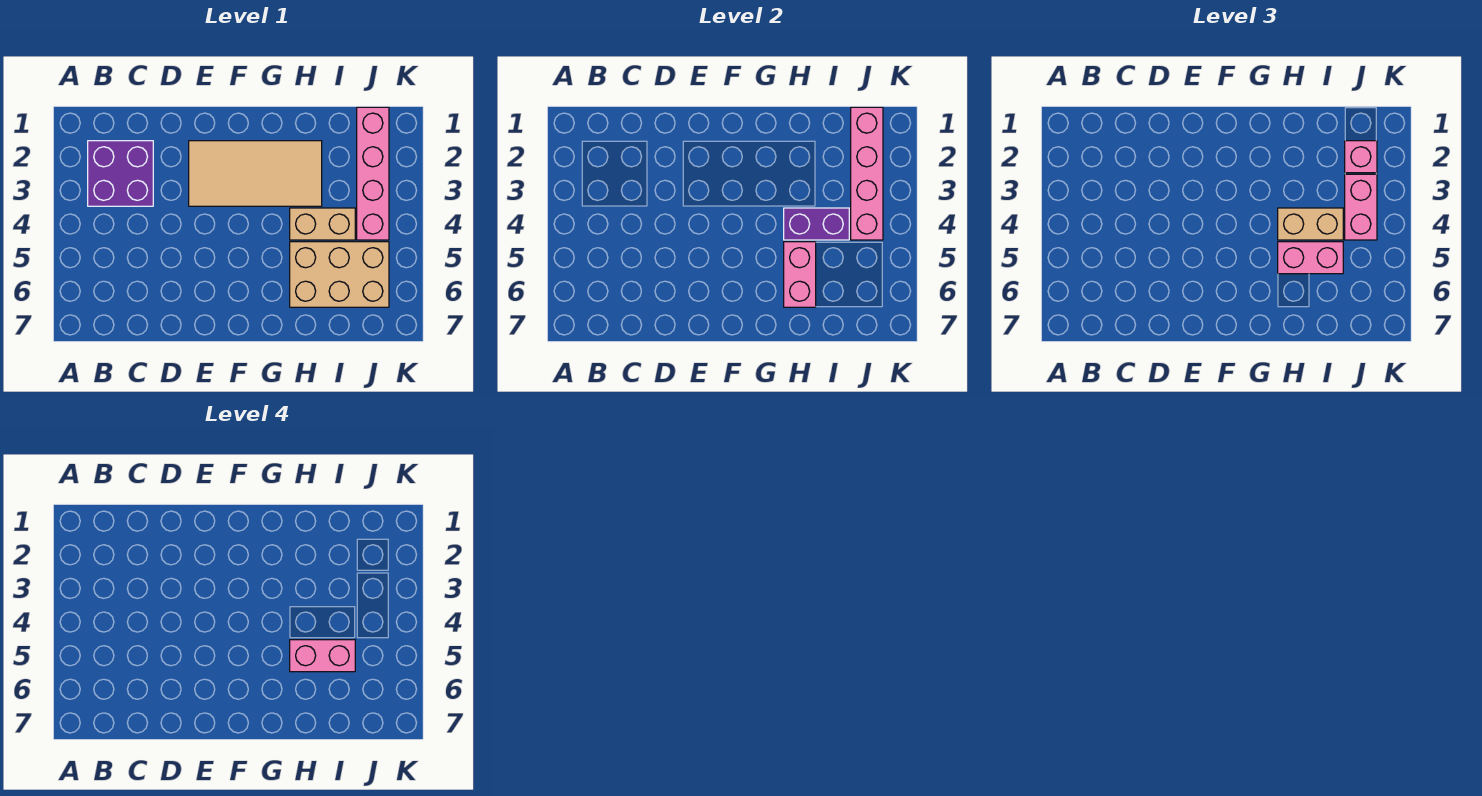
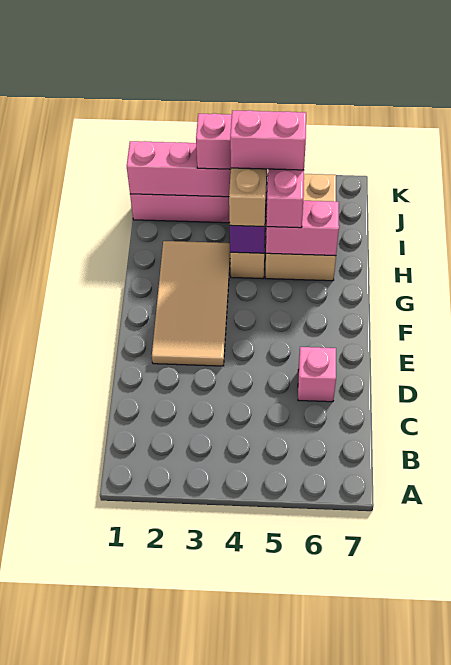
purple 2x2 brick [88,141,153,206] -> none
pink 1x2 brick [290,640,355,672] -> pink 1x2 brick turned to [230,110,306,170]
pink 1x1 brick [1345,141,1377,173] -> pink 1x1 brick moved to [298,347,336,402]

